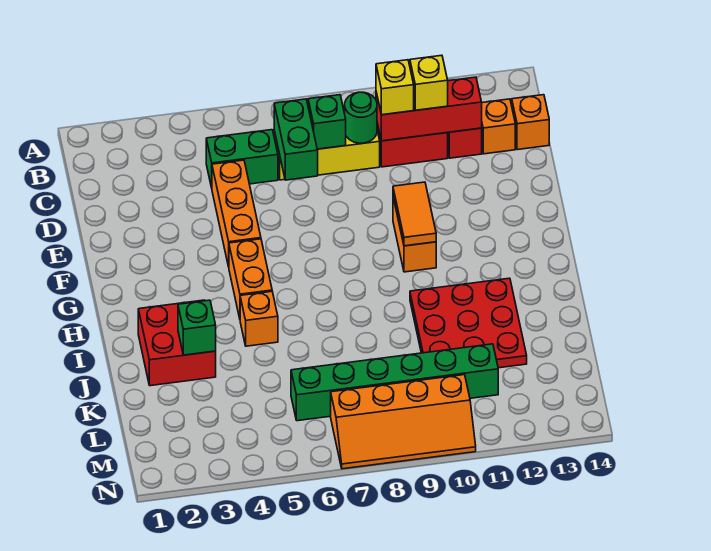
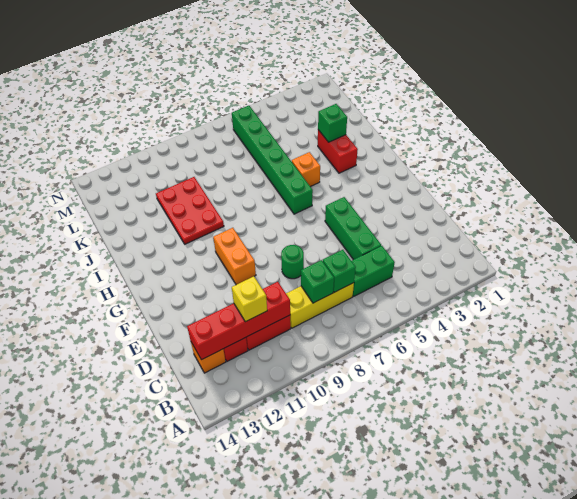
green 1x2 brick [274,99,318,180] -> green 1x1 brick [323,250,356,292]
green 1x1 round brick [345,92,377,143] -> green 1x1 round brick moved to [281,245,304,279]
red 1x3 brick [376,77,482,141] -> red 1x4 brick [187,282,290,360]
yellow 1x1 brick [376,60,414,115] -> none
orange 1x1 brick [512,95,549,150] -> none
orange 1x3 brick [212,160,261,267] -> green 1x3 brick [325,197,381,260]
orange 1x2 tile [393,182,436,246] -> none
orange 1x2 brick [229,239,272,318] -> none
red 2x2 brick [138,300,216,386] -> red 1x2 brick [318,130,358,173]
red 3x3 plate [410,278,527,368] -> red 2x3 plate [156,177,224,244]
green 1x6 brick [291,344,498,421] -> green 1x6 brick turned to [232,106,313,214]
orange 2x4 slope [331,375,476,469] -> none

